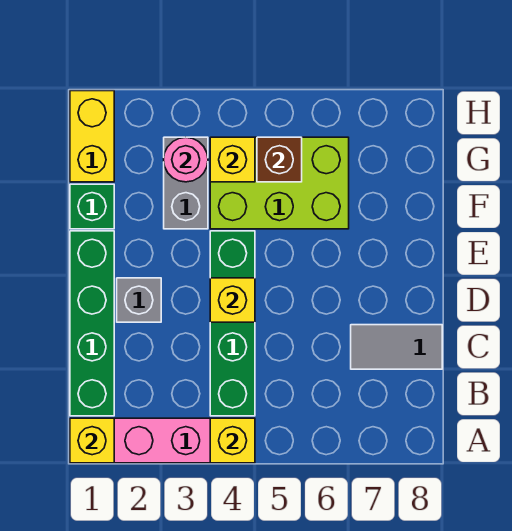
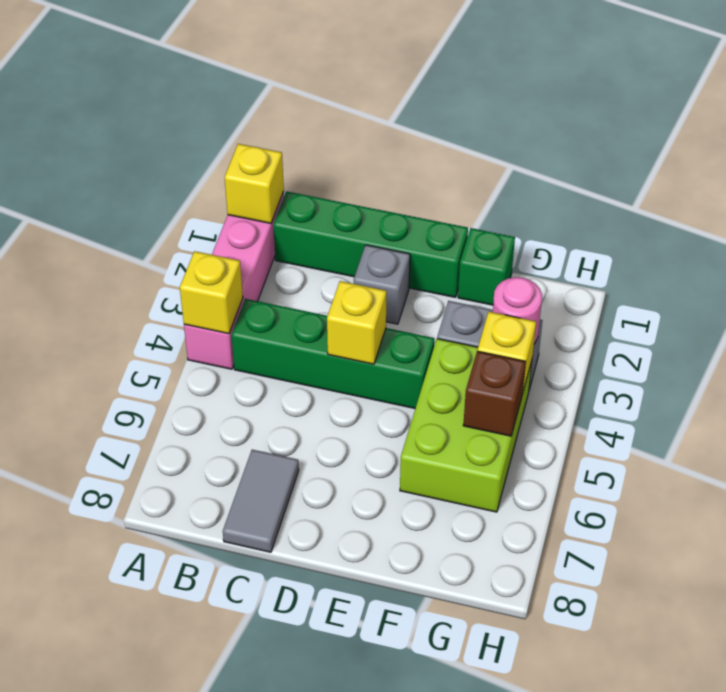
yellow 1x2 brick [70,91,114,182] -> none

